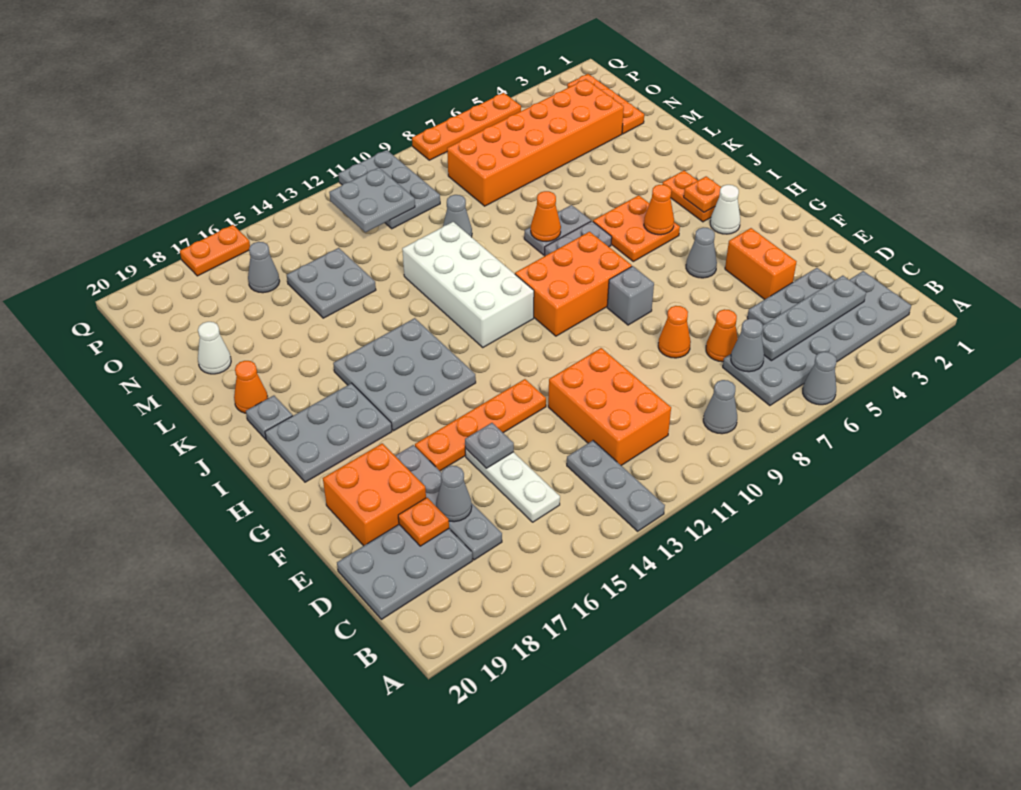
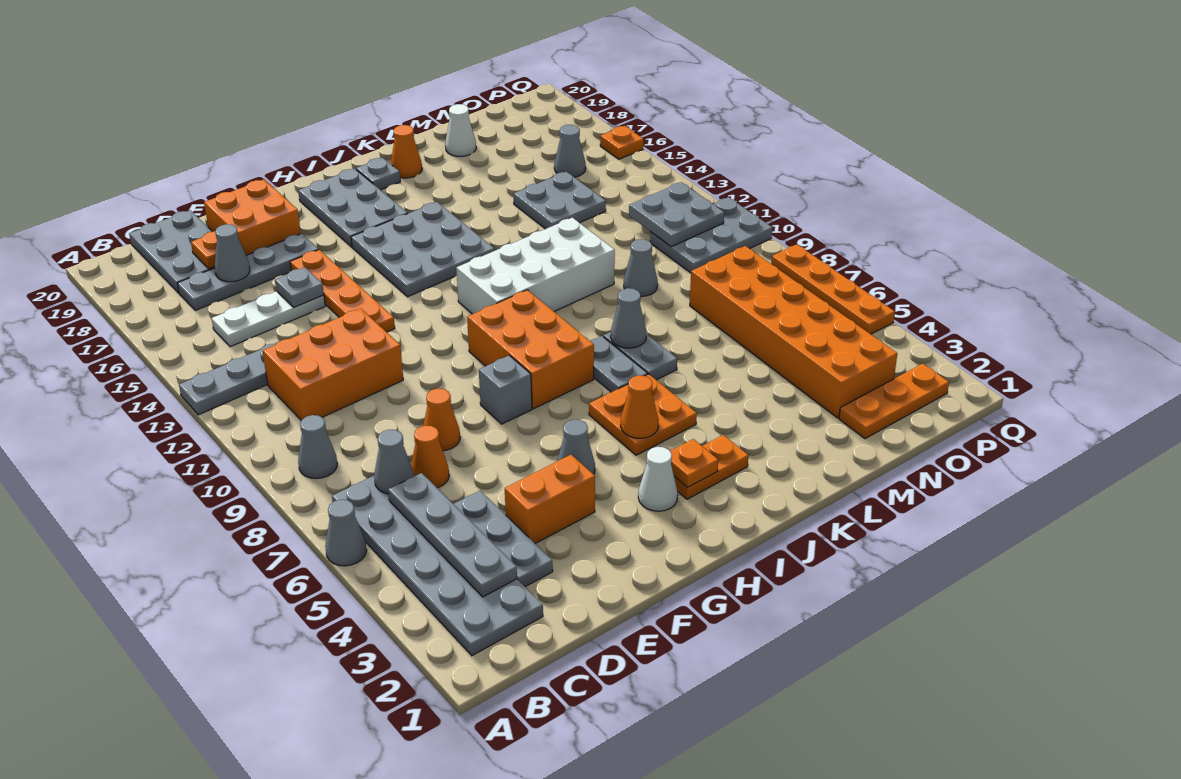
orange 1x1 cone [531,191,561,242] -> grey 1x1 cone [611,288,646,348]
orange 1x2 plate [180,225,250,276] -> orange 1x1 plate [600,126,643,159]

